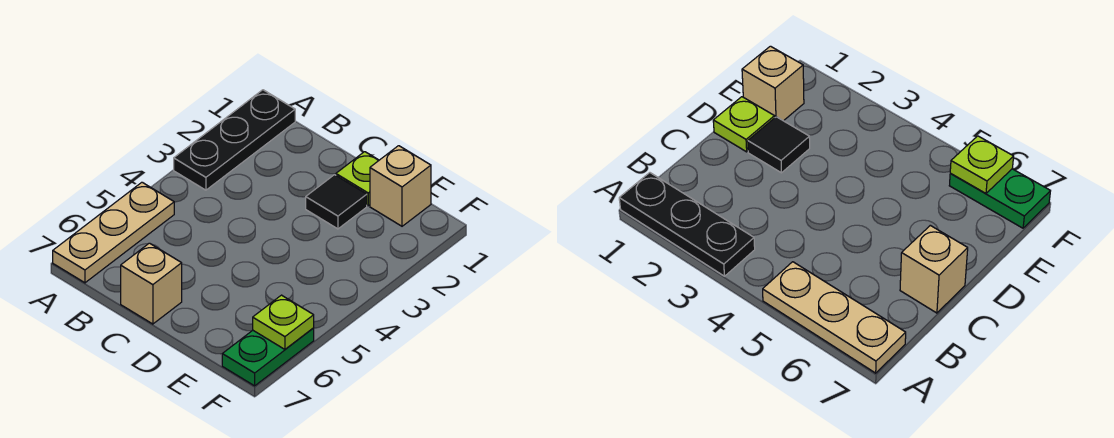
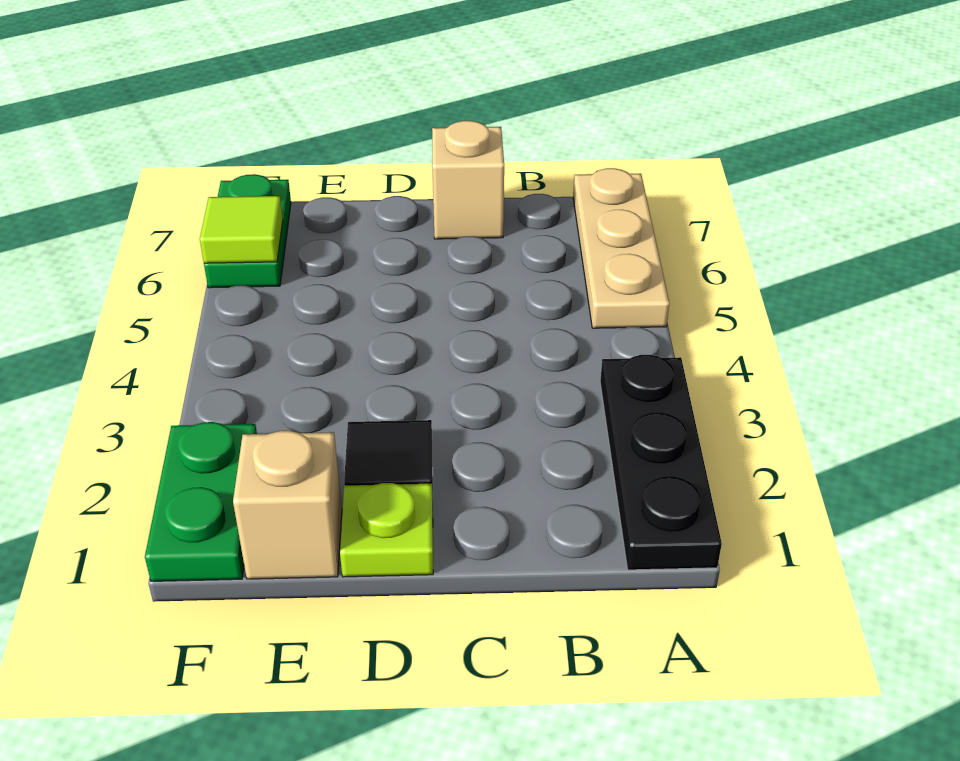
none -> green 1x2 plate [145,422,257,581]
lime 1x1 plate [253,295,314,349] -> lime 1x1 tile [200,196,283,263]

